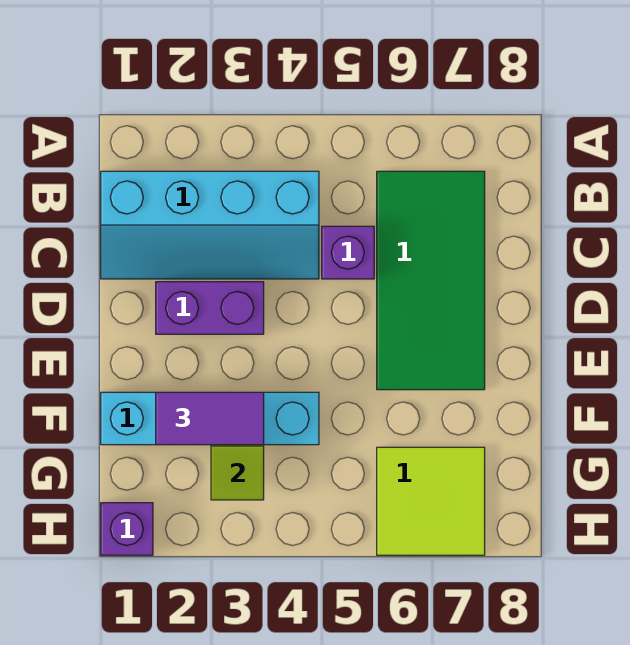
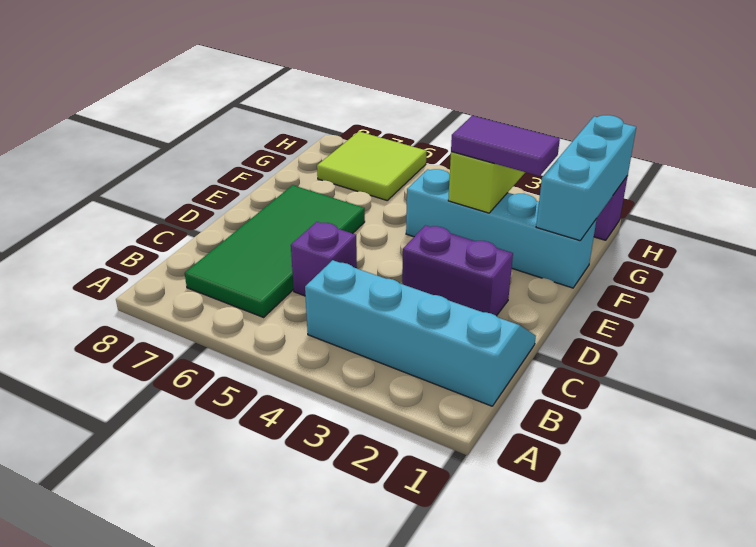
none -> cyan 1x3 brick [536,115,636,241]

